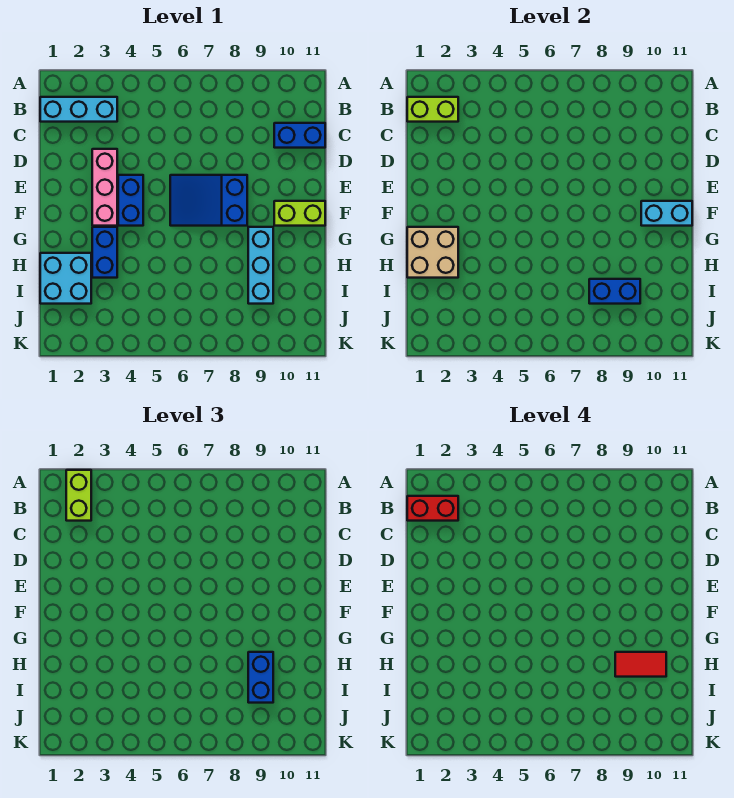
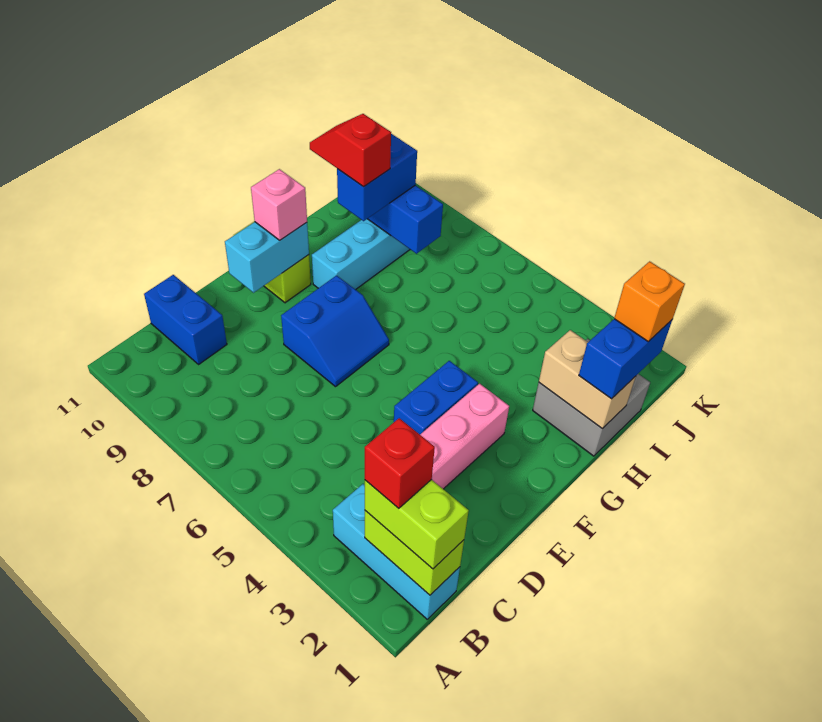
lime 1x2 brick [66,470,91,521] -> lime 1x2 brick turned to [365,479,469,569]
red 1x2 brick [407,496,458,521] -> red 1x1 brick [365,418,435,508]
blue 2x3 slope [170,175,247,226] -> blue 2x2 slope [281,275,389,387]
cyan 1x2 brick [641,201,692,226] -> cyan 1x2 brick turned to [225,222,309,293]
none -> pink 1x1 brick [251,169,307,240]
tan 2x2 brick [407,227,458,278] -> tan 1x2 brick [539,330,636,428]
blue 1x2 brick [92,227,117,278] -> blue 1x2 brick moved to [579,319,672,399]
cyan 2x2 brick [40,253,91,304] -> grey 2x2 brick [533,339,650,456]
red 1x2 tile [615,652,666,677] -> red 1x2 slope [310,114,391,187]
none -> orange 1x1 brick [614,261,685,342]

